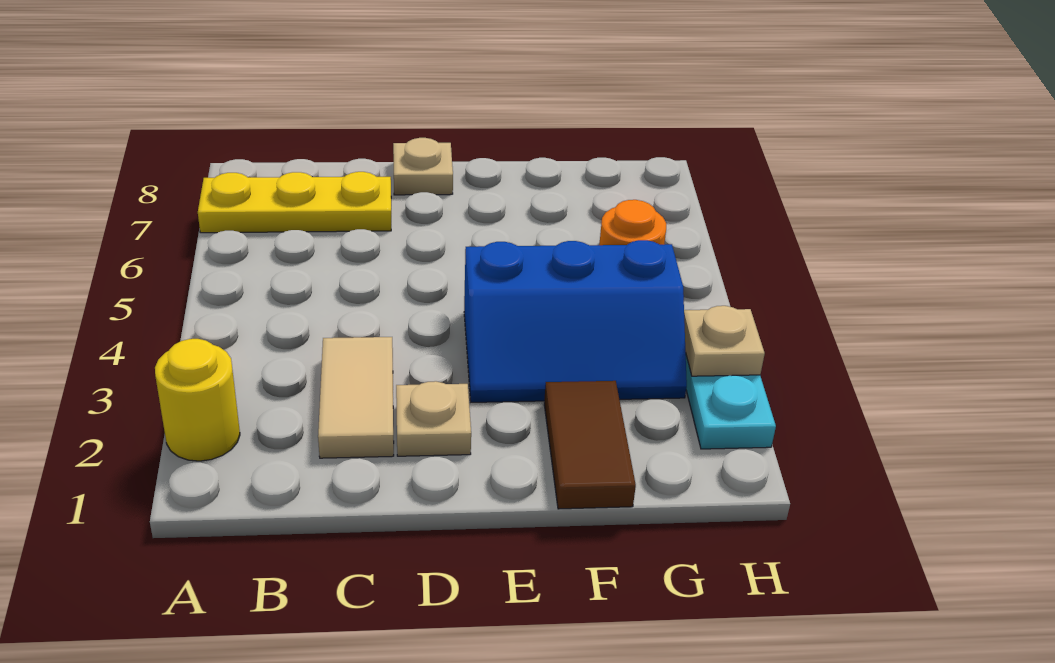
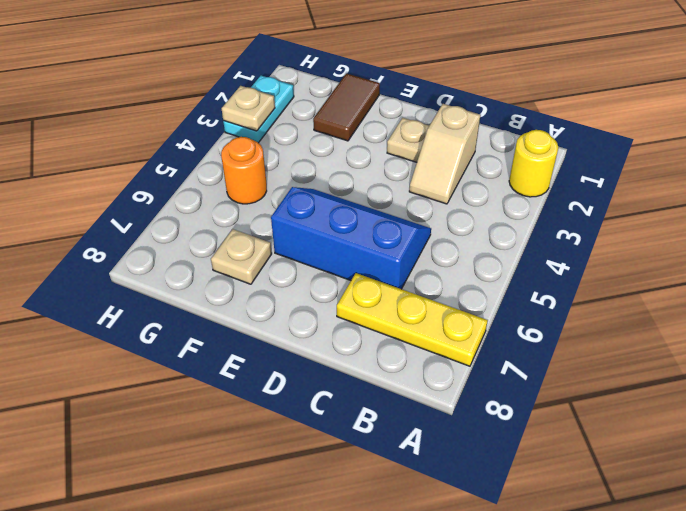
tan 1x2 tile [318,337,394,458] -> tan 1x2 slope [409,104,481,204]
tan 1x1 plate [393,138,453,195] -> tan 1x1 plate moved to [211,229,272,284]
blue 2x3 slope [464,240,687,402] -> blue 2x3 slope moved to [271,187,431,289]

